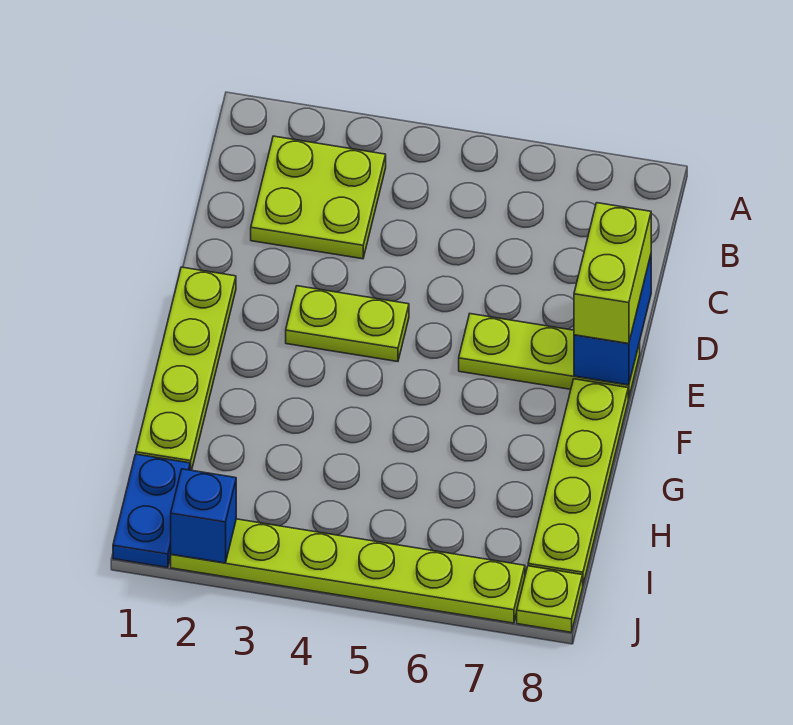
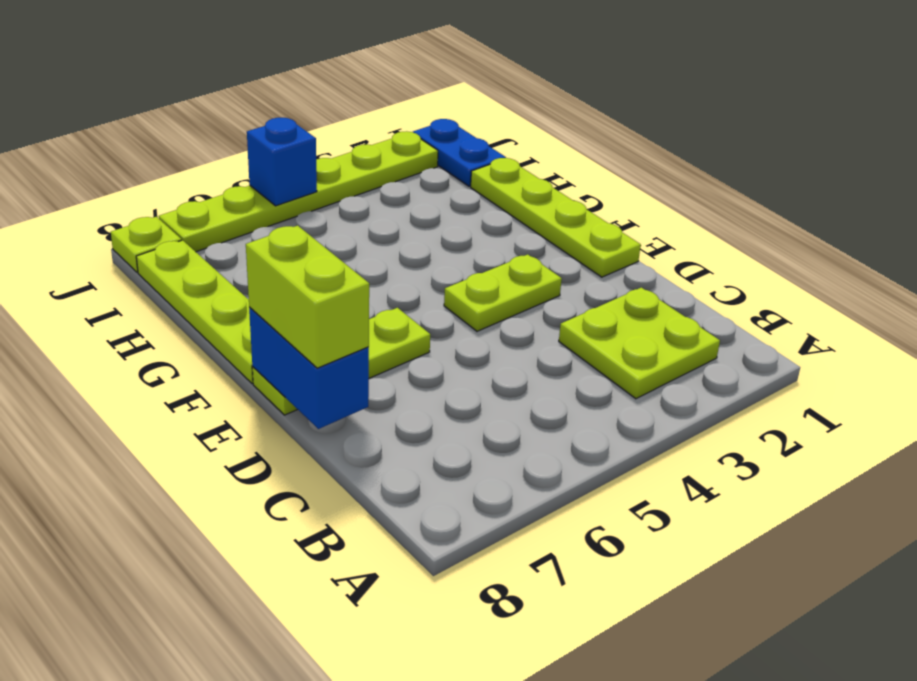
blue 1x1 brick [171,469,236,563] -> blue 1x1 brick moved to [247,118,317,206]

